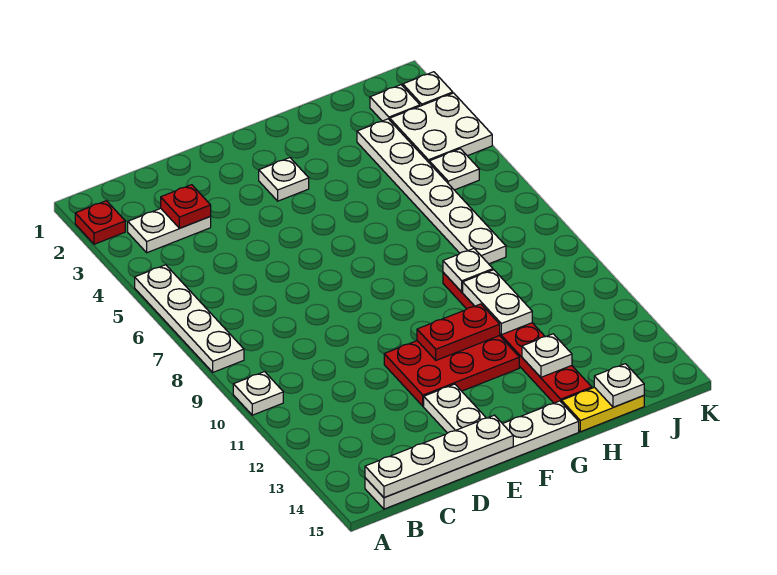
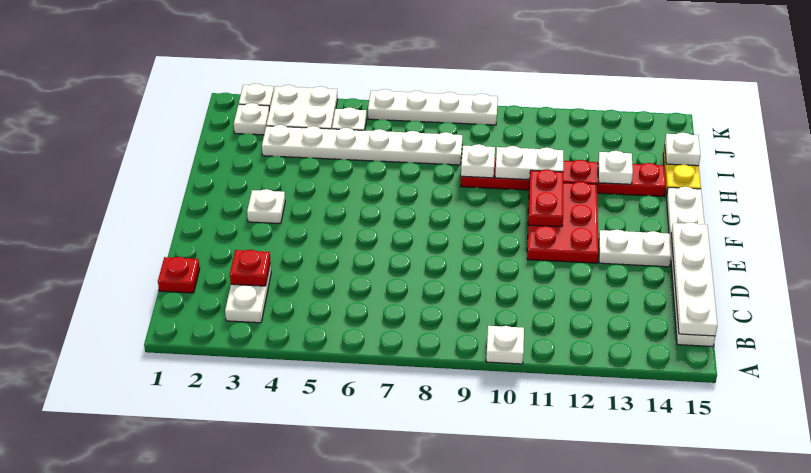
red 1x1 plate [75,201,125,244] -> red 1x1 plate moved to [158,257,200,293]
white 1x4 plate [135,265,244,372] -> white 1x4 plate moved to [368,89,498,125]

